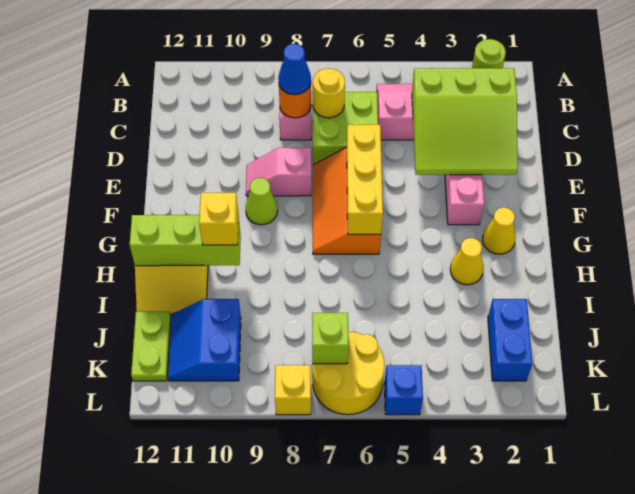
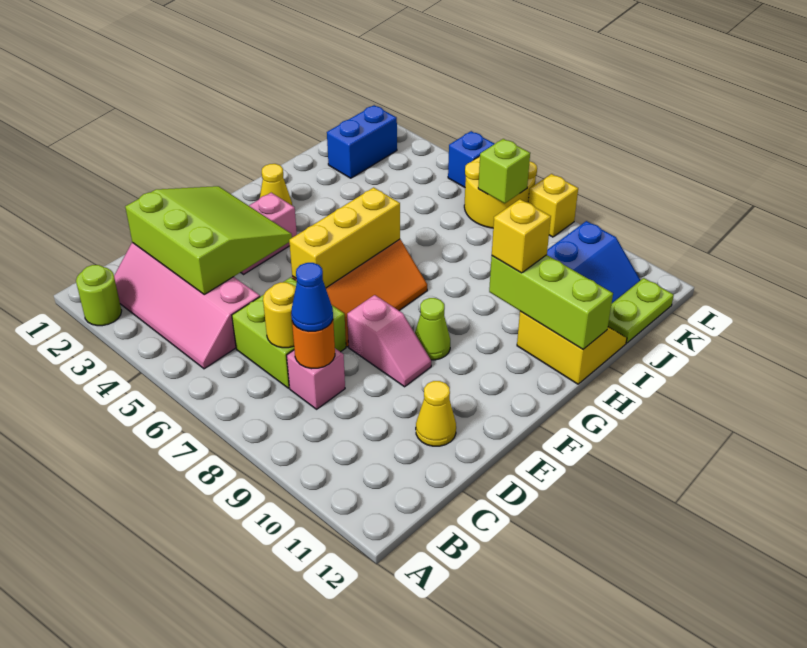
yellow 1x1 cone [450,238,484,285] -> yellow 1x1 cone moved to [416,381,456,446]

